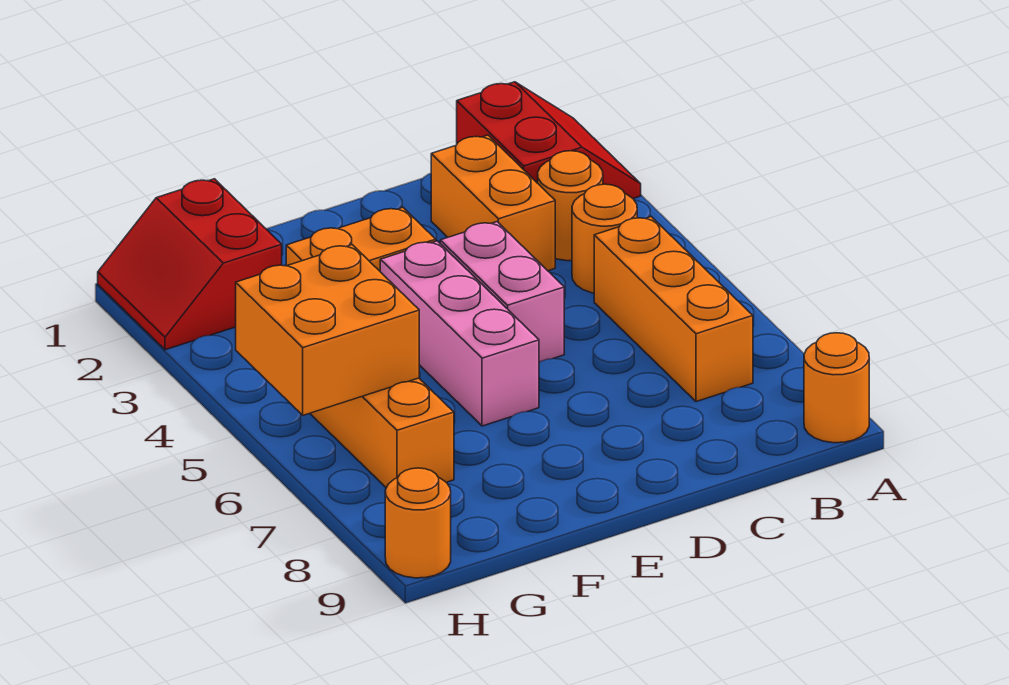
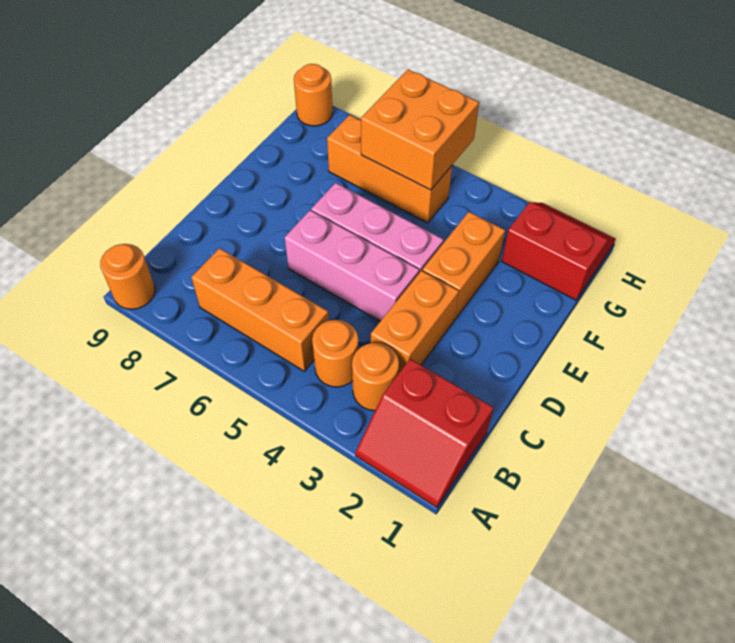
orange 1x2 brick [431,135,555,271] -> orange 1x2 brick turned to [371,271,459,374]
pink 1x2 brick [440,222,564,362] -> pink 1x3 brick [285,210,419,321]

